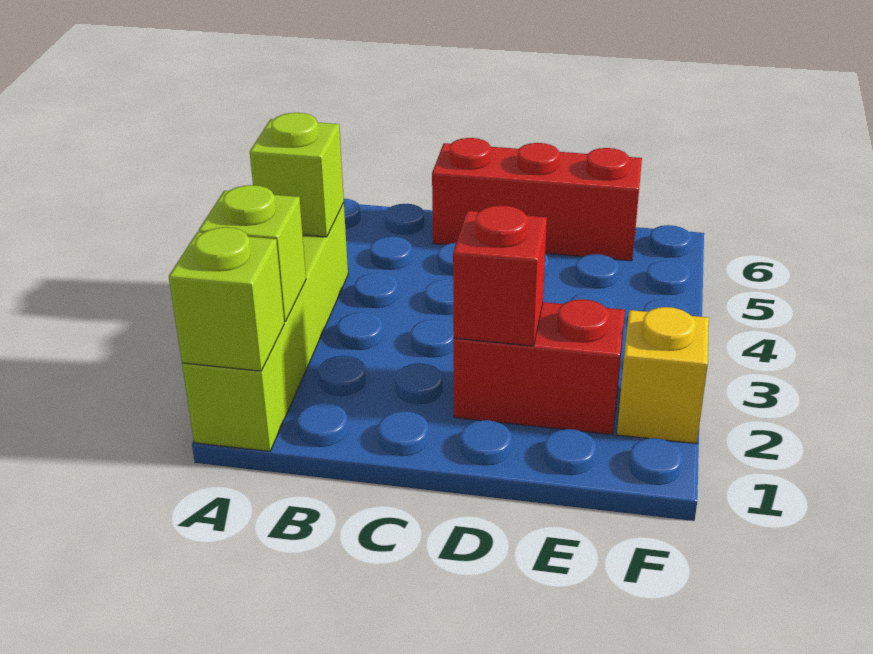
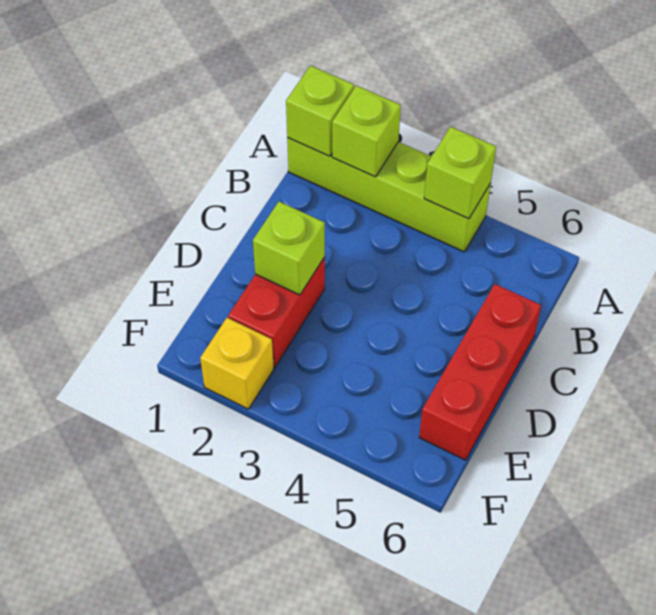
red 1x1 brick [453,205,547,346] -> lime 1x1 brick [253,202,325,295]

